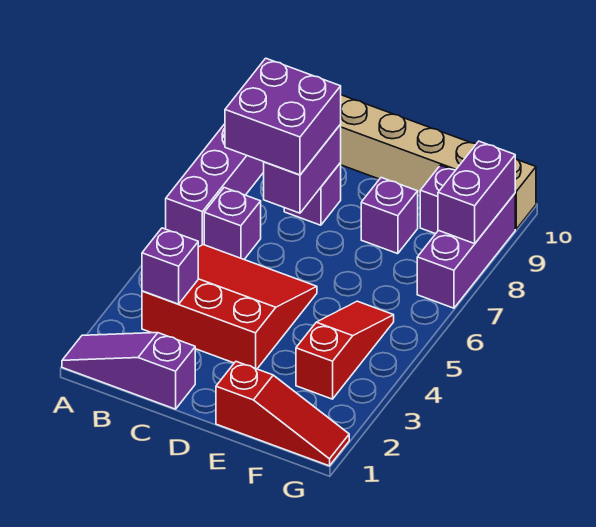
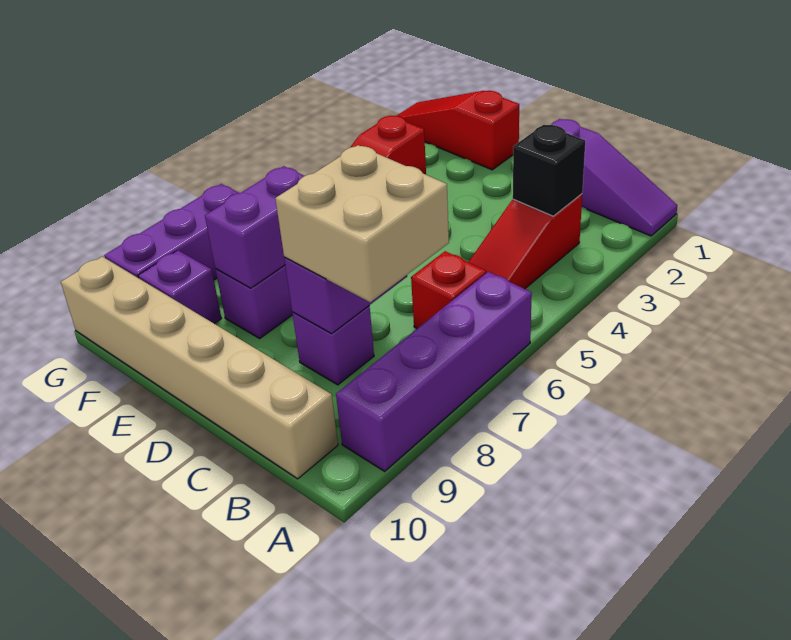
red 3x3 slope [142,245,317,369] -> red 1x3 slope [469,194,582,289]
purple 1x1 brick [142,228,198,304] -> black 1x1 brick [513,125,585,216]
purple 1x1 brick [204,188,261,259] -> red 1x1 brick [411,251,486,328]
purple 2x2 brick [225,58,341,175] -> tan 2x2 brick [275,145,449,302]
purple 1x2 brick [438,141,515,244] -> purple 1x2 brick moved to [205,166,304,288]

